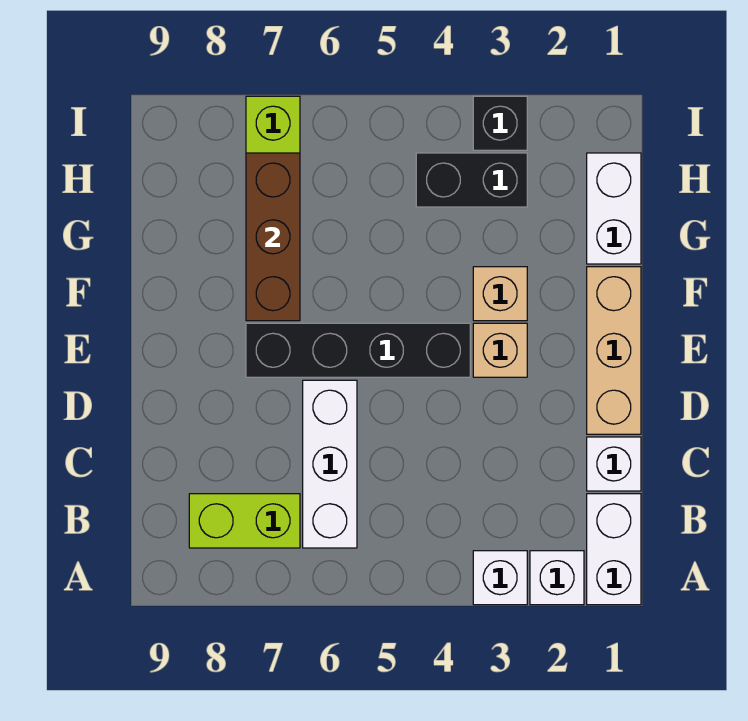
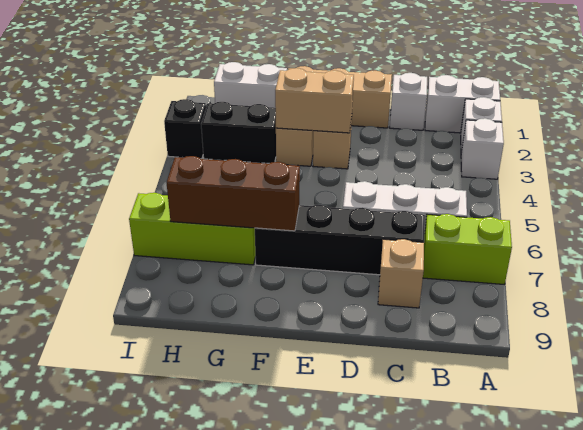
lime 1x2 brick [189,494,300,548] -> lime 1x2 brick turned to [423,214,512,284]
none -> tan 1x1 brick [378,239,424,308]
none -> tan 1x2 brick [275,68,354,133]
black 1x4 brick [246,323,470,377] -> black 1x4 brick turned to [255,205,425,275]
black 1x2 brick [416,153,527,207] -> black 1x2 brick turned to [201,102,276,163]

